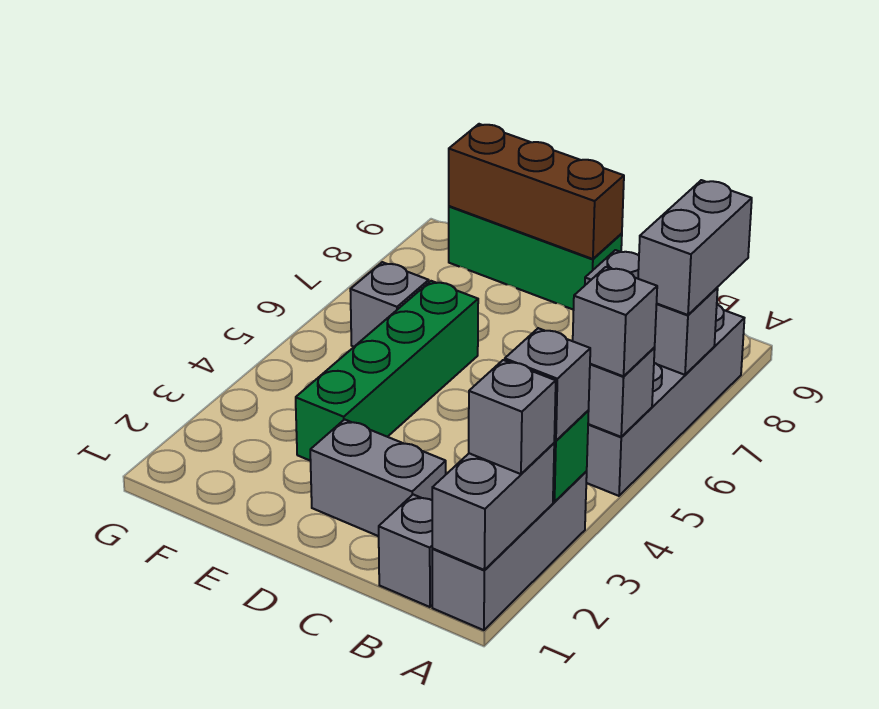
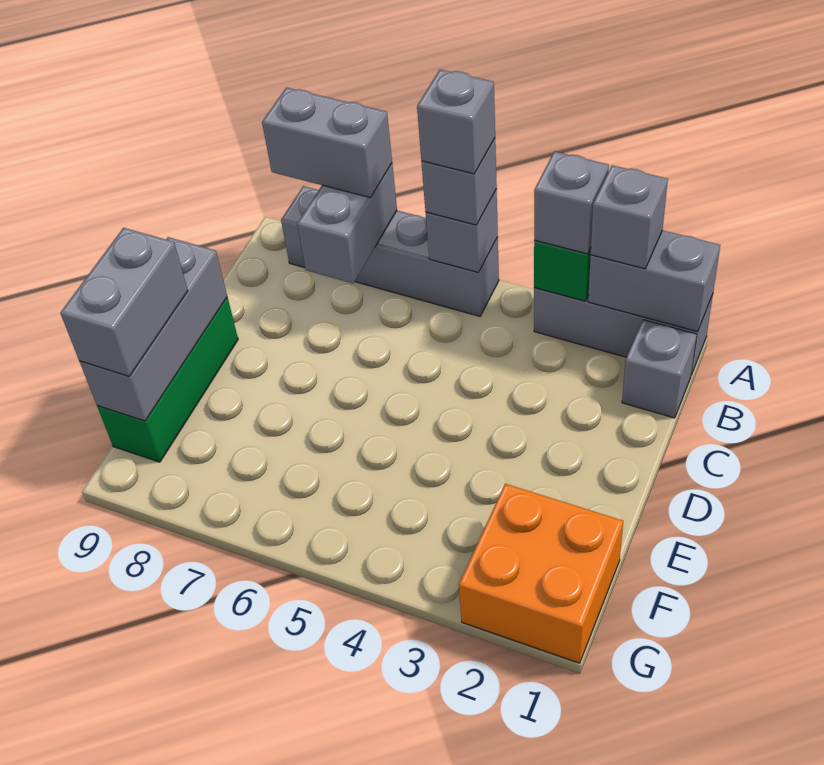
grey 1x2 brick [310,419,446,536] -> grey 1x2 brick moved to [60,228,188,376]
brown 1x3 brick [449,124,624,259] -> grey 1x3 brick [80,237,227,421]
green 1x4 brick [296,281,478,461] -> none
none -> orange 2x2 brick [459,484,623,663]
grey 1x1 brick [350,262,429,347] -> grey 1x1 brick moved to [417,70,495,174]

